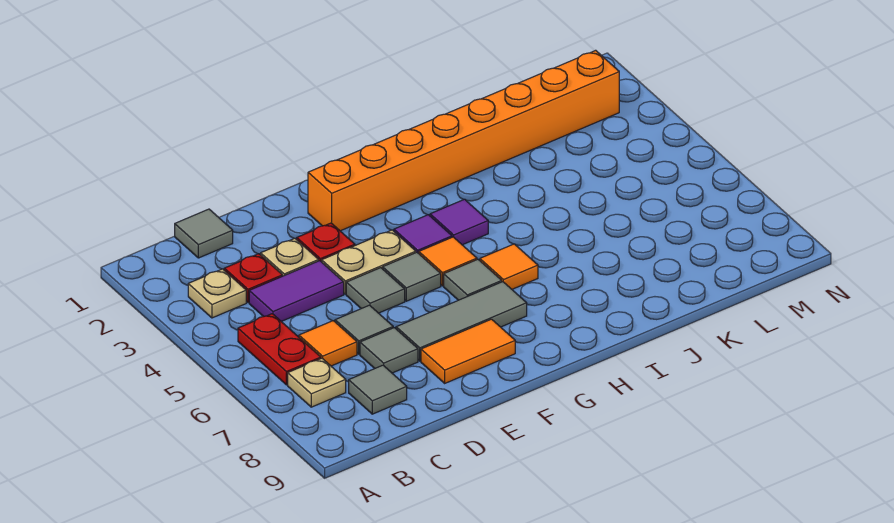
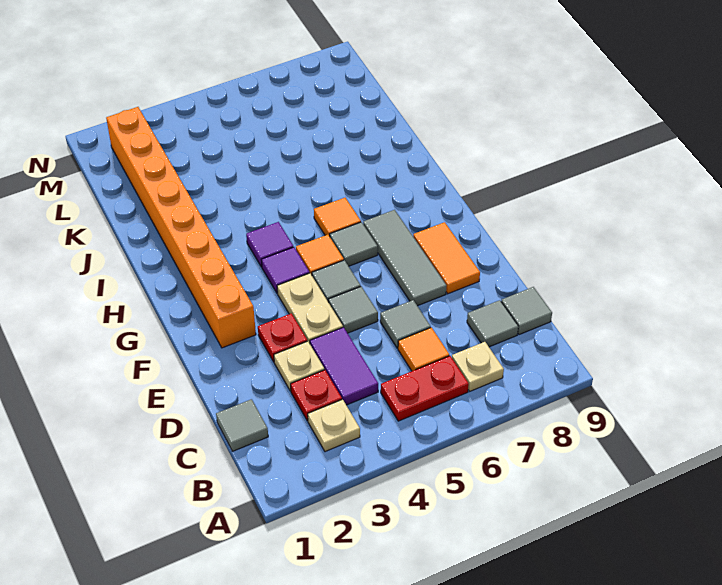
grey 1x1 tile [360,328,418,373] -> grey 1x1 tile moved to [501,287,552,335]

